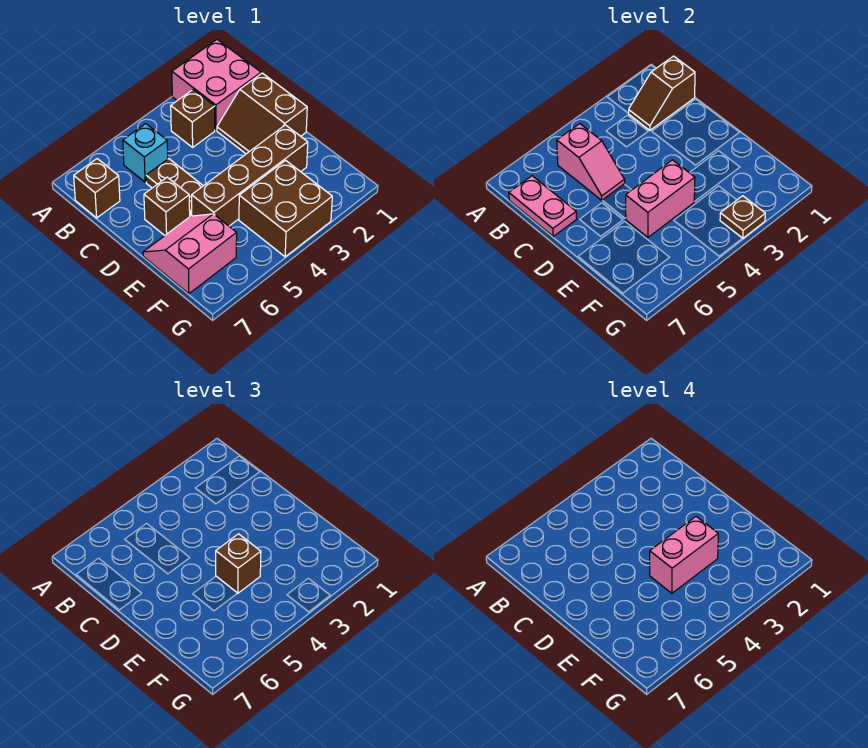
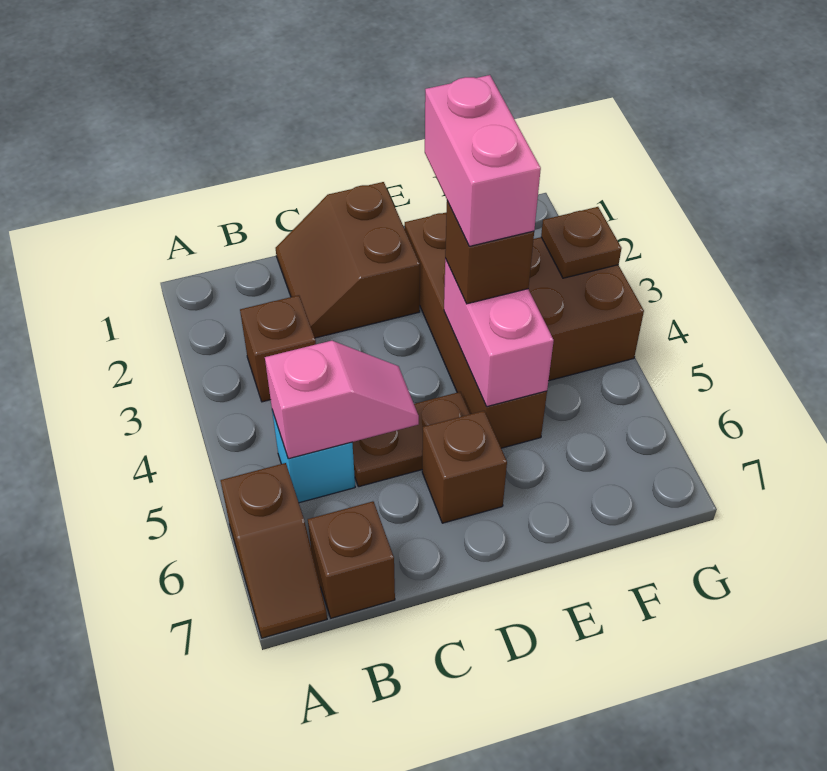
pink 2x2 brick [172,40,261,130] -> none
brown 1x2 slope [628,56,695,130] -> brown 1x2 slope moved to [221,463,327,638]
pink 1x2 plate [509,176,577,236] -> none
brown 2x2 slope [217,73,307,154] -> brown 2x2 slope turned to [276,182,420,338]
pink 2x2 slope [143,214,237,294] -> none

